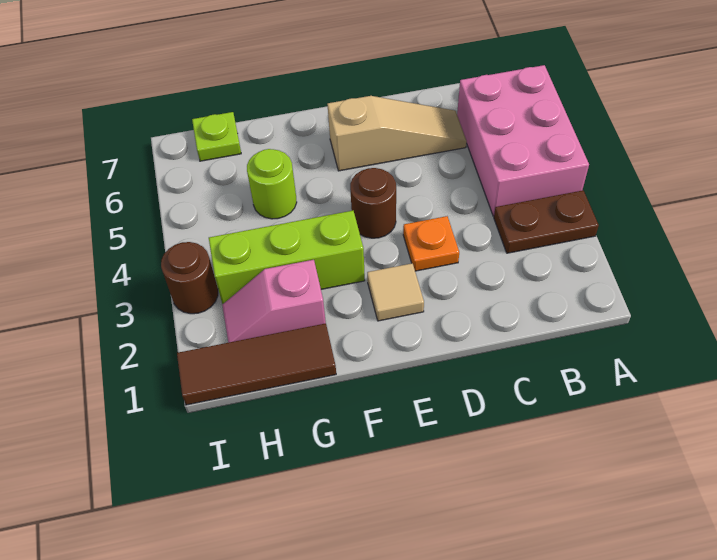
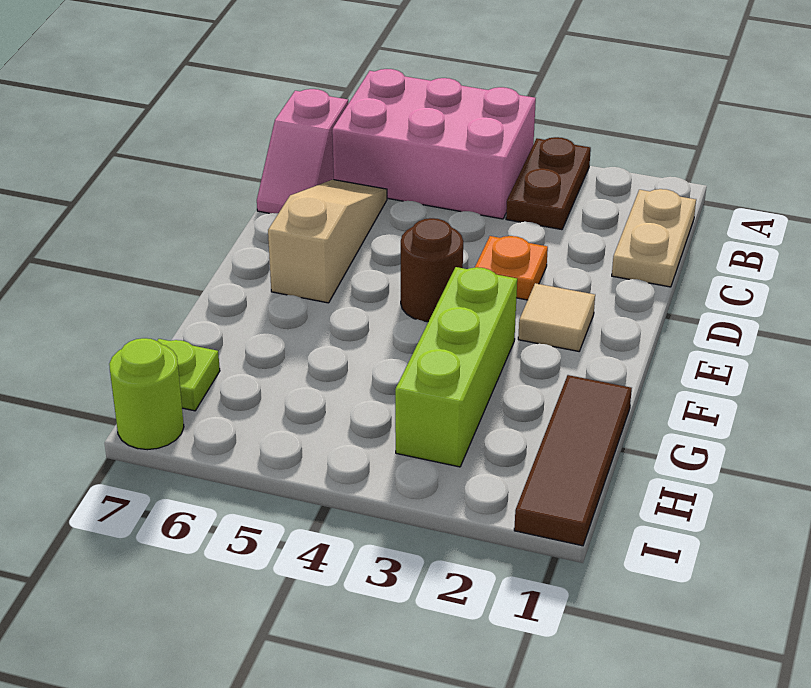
none -> tan 1x2 plate [612,189,696,287]
pink 1x2 slope [222,260,326,343] -> pink 1x2 slope moved to [257,89,348,213]
lime 1x1 round brick [247,149,297,219] -> lime 1x1 round brick moved to [109,338,184,450]
brown 1x1 round brick [161,242,218,314] -> none

